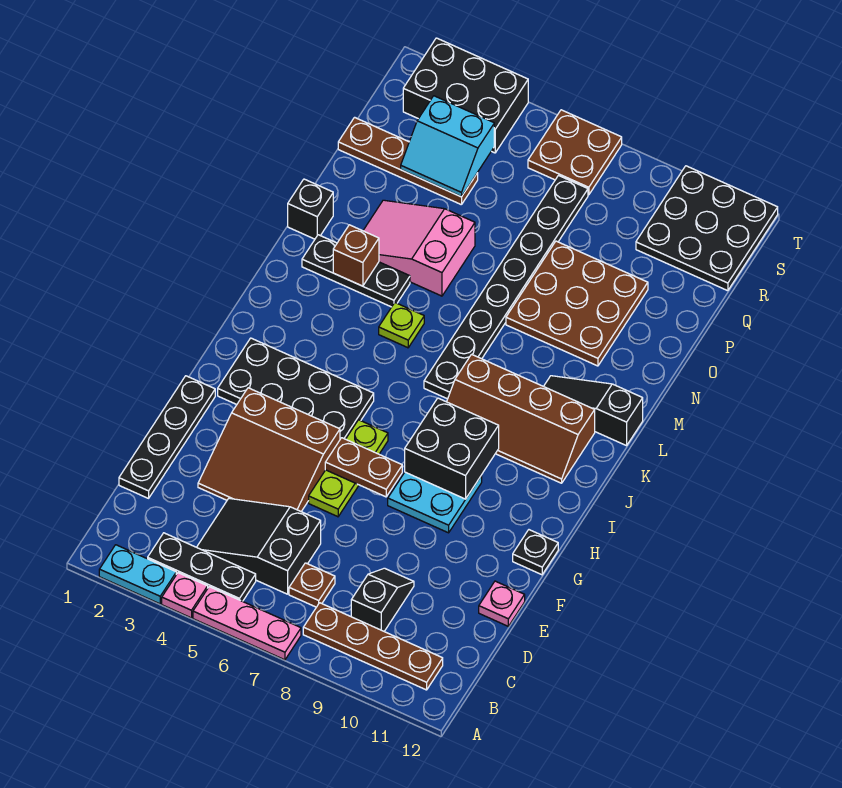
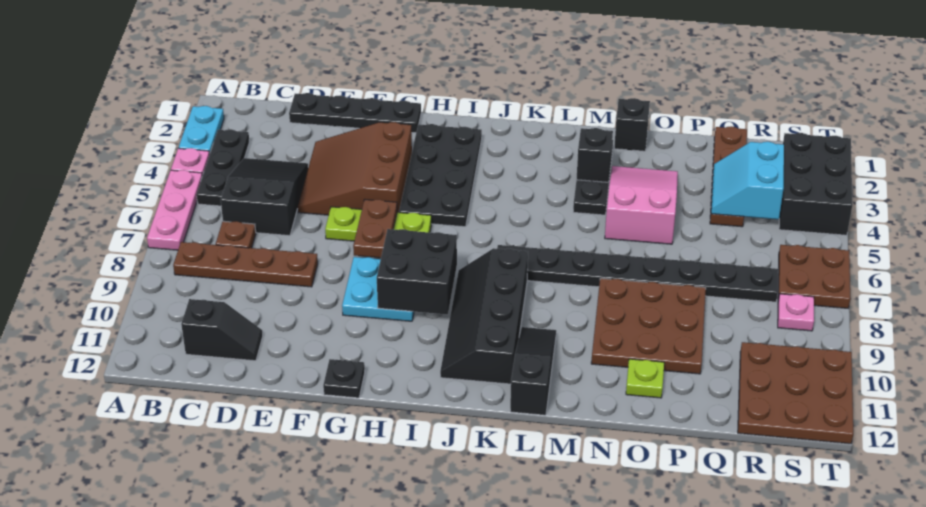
brown 1x4 plate [303,603,443,690] -> brown 1x4 plate turned to [173,242,318,287]
black 1x2 slope [351,568,414,631] -> black 1x2 slope moved to [181,299,263,361]
pink 1x1 plate [479,581,525,626] -> pink 1x1 plate moved to [778,294,814,331]
brown 2x4 slope [447,354,595,483] -> black 2x4 slope [440,248,528,384]
lime 1x1 plate [379,303,424,348] -> lime 1x1 plate moved to [626,359,664,398]
brown 1x1 brick [333,225,379,286] -> black 1x1 brick [577,128,613,182]
black 3x3 plate [636,166,778,291] -> brown 3x3 plate [738,342,853,444]

